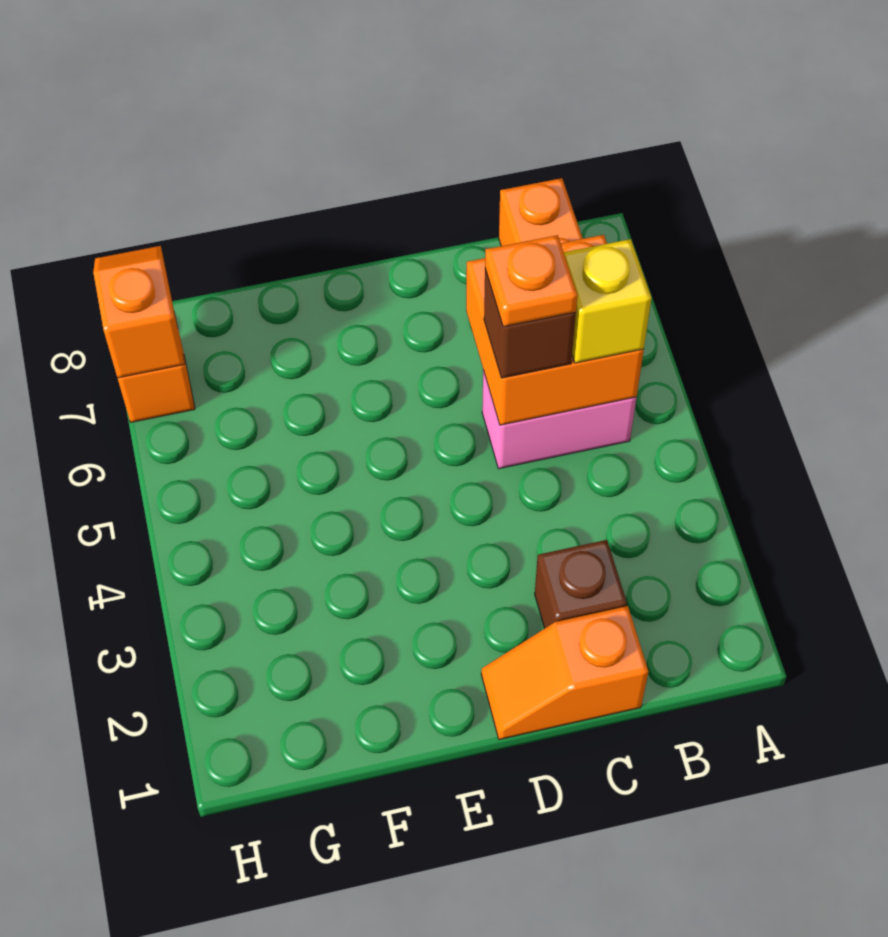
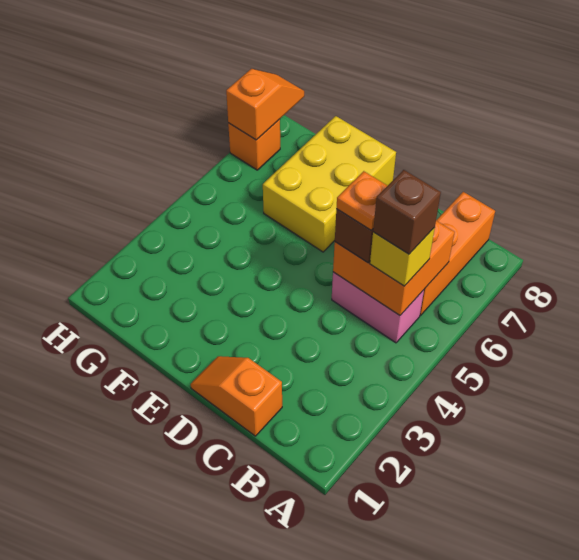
brown 1x1 brick [535,540,627,629] -> brown 1x1 brick moved to [373,170,441,254]
none -> yellow 2x3 brick [263,116,396,252]

